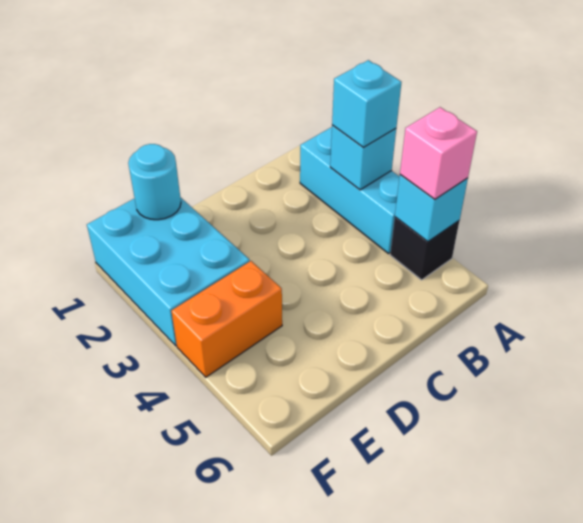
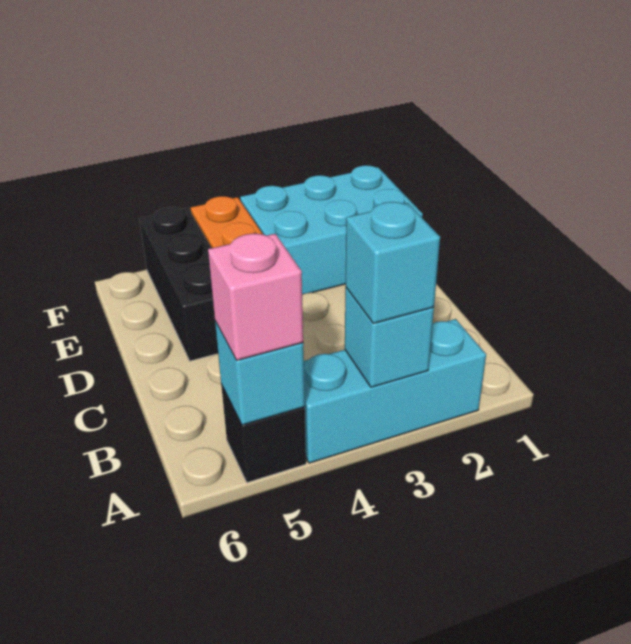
none -> black 1x3 brick [139,207,218,361]
cyan 1x1 round brick [128,144,181,220] -> none

